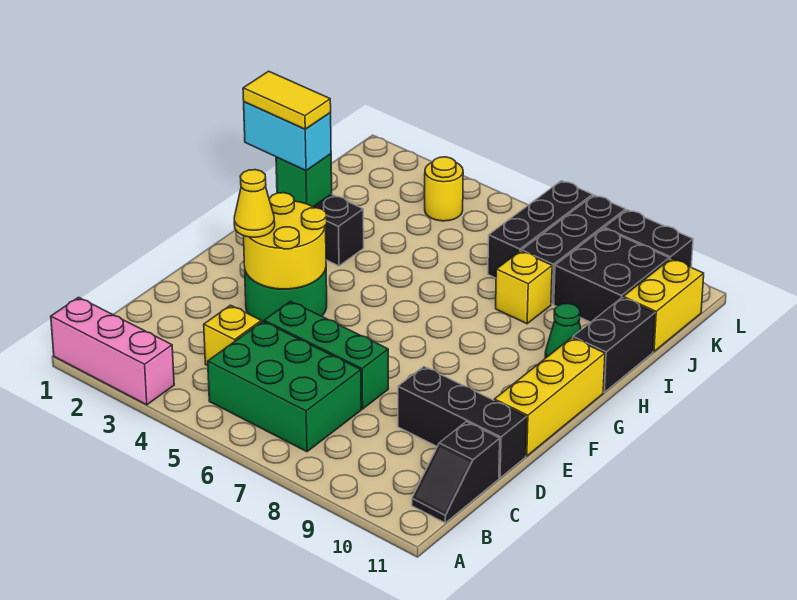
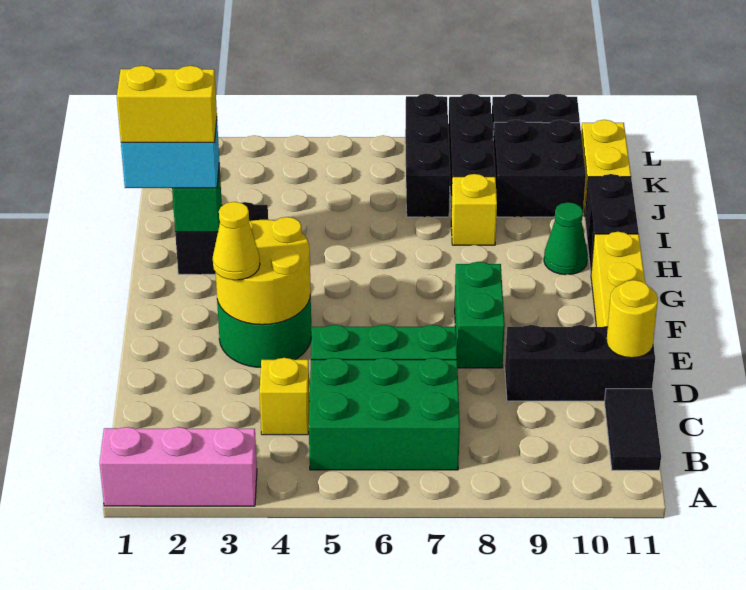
black 1x2 slope [412,422,500,523] -> black 1x2 tile [605,389,661,470]
none -> green 1x2 brick [455,262,505,368]
yellow 1x2 tile [243,71,331,129] -> yellow 1x2 brick [117,66,217,143]
yellow 1x1 round brick [425,157,463,221] -> yellow 1x1 round brick moved to [606,280,658,358]

